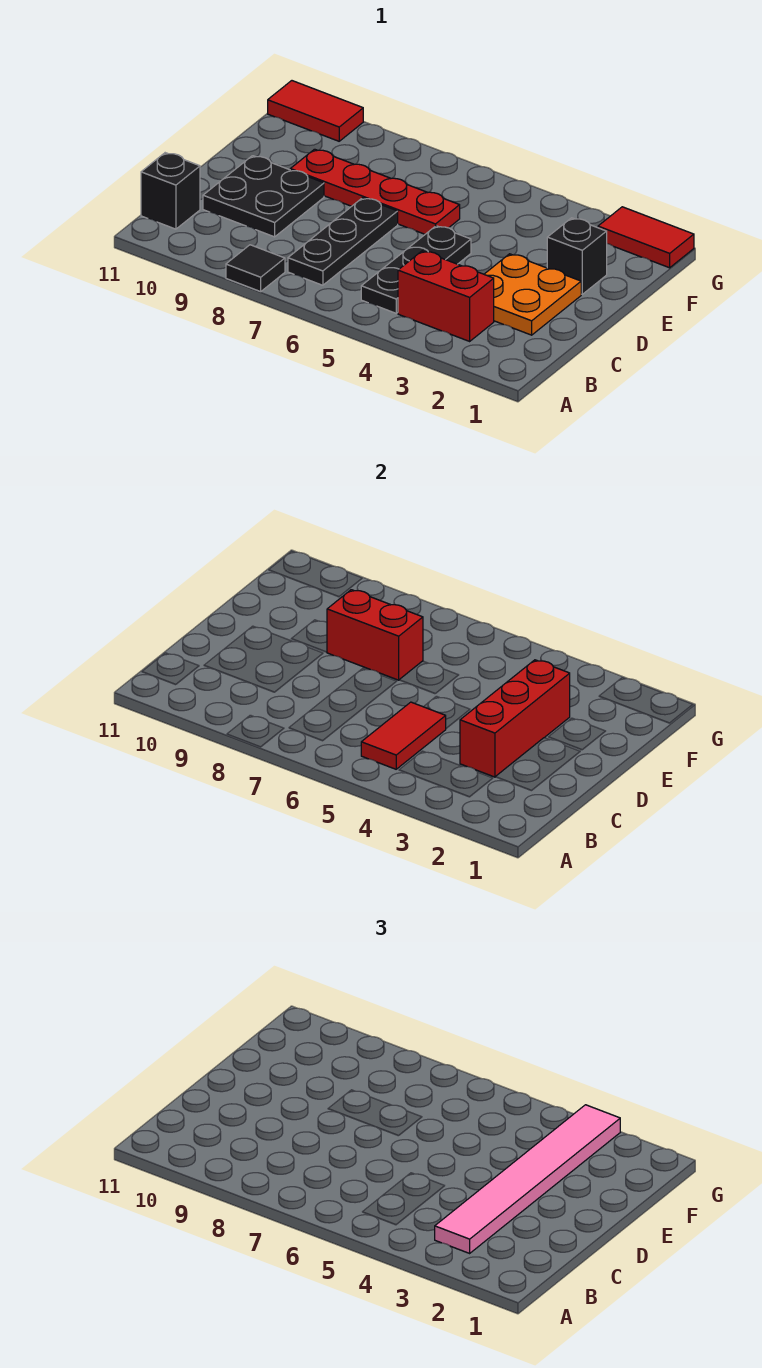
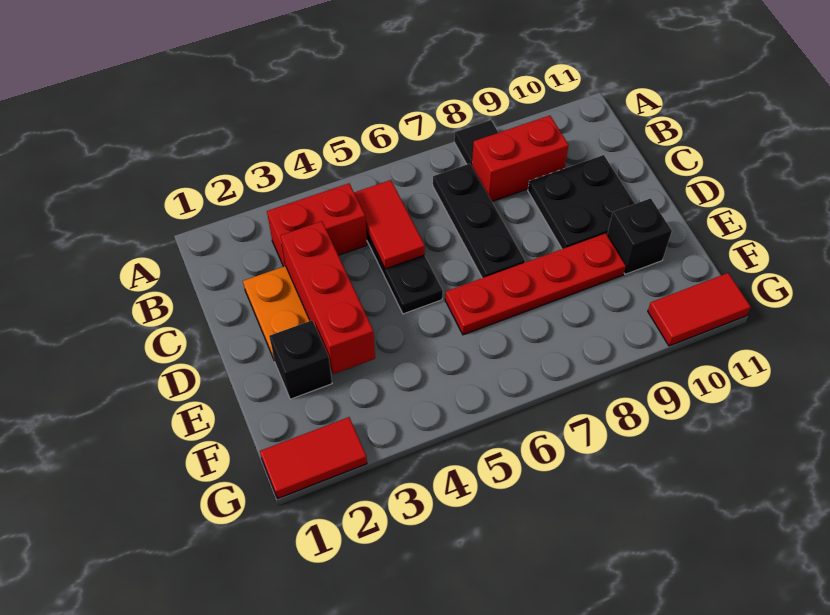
pink 1x6 tile [435,1105,620,1253] -> none
black 1x1 brick [141,153,200,229] -> black 1x1 brick moved to [607,198,672,274]
red 1x2 brick [327,590,423,680] -> red 1x2 brick moved to [472,116,569,201]

